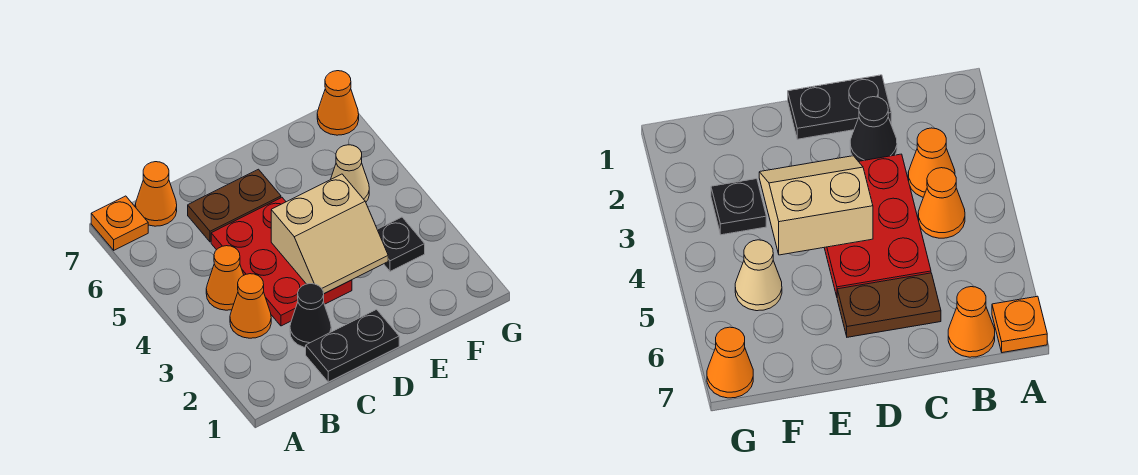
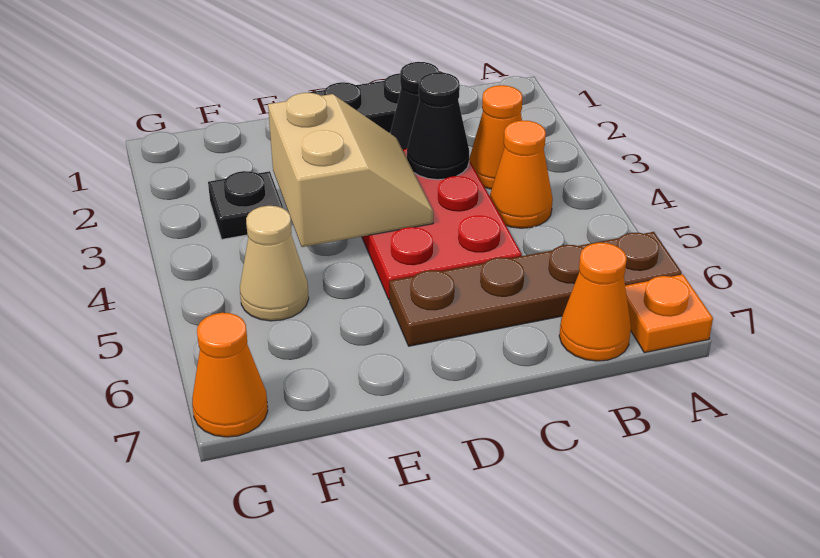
none -> black 1x1 cone [407,72,469,180]
brown 1x2 plate [188,169,281,242] -> brown 1x4 plate [389,232,682,346]
tan 2x2 slope [271,174,388,294] -> tan 2x2 slope turned to [268,93,433,247]

